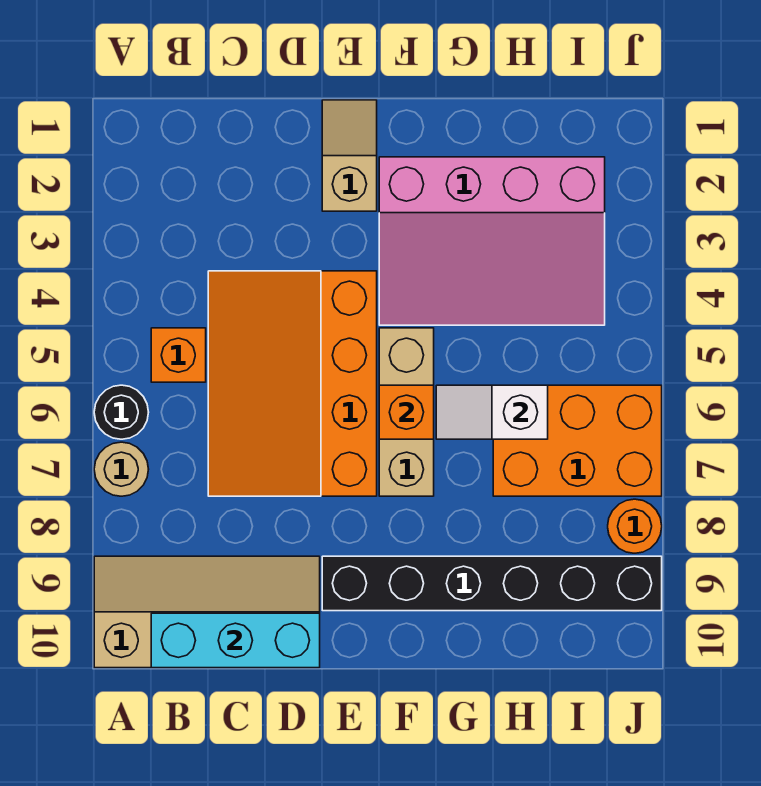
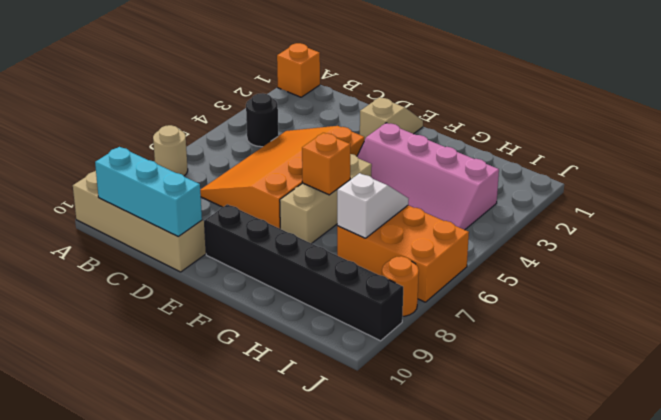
black 1x1 round brick [94,385,149,439] -> black 1x1 round brick moved to [246,93,278,147]
orange 1x1 brick [151,328,206,382] -> orange 1x1 brick moved to [277,43,320,97]
pink 3x4 slope [379,157,605,325] -> pink 2x4 slope [357,123,499,230]
white 1x2 slope [436,385,548,439] -> white 1x2 slope turned to [337,173,409,238]

